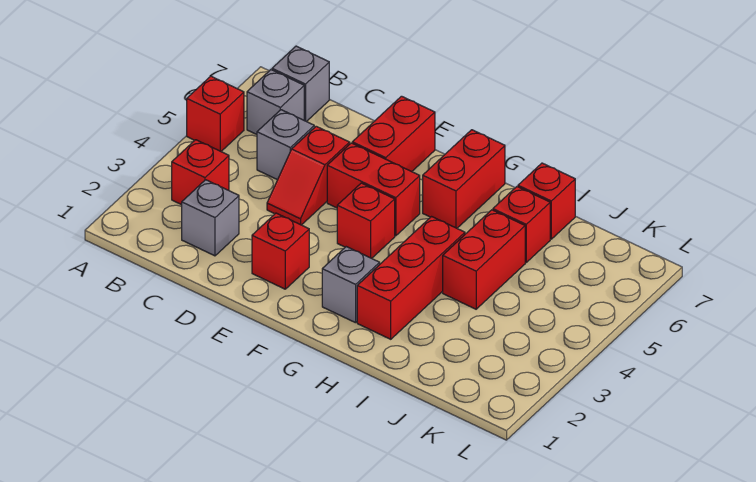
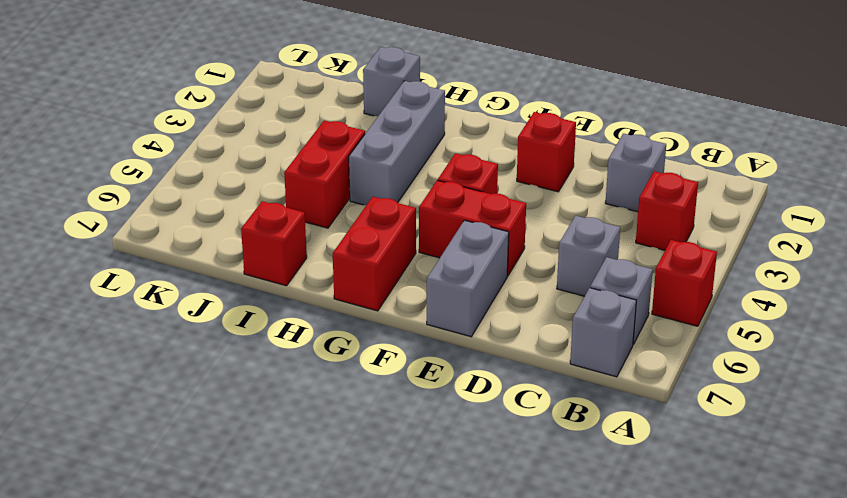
red 1x2 slope [267,126,350,225] -> none
red 1x2 brick [352,96,435,172] -> grey 1x2 brick [427,220,509,337]
grey 1x1 brick [322,247,380,323] -> grey 1x1 brick moved to [363,47,420,116]
red 1x3 brick [357,217,465,339] -> grey 1x3 brick [349,81,445,205]
red 1x1 brick [493,187,550,262] -> none

